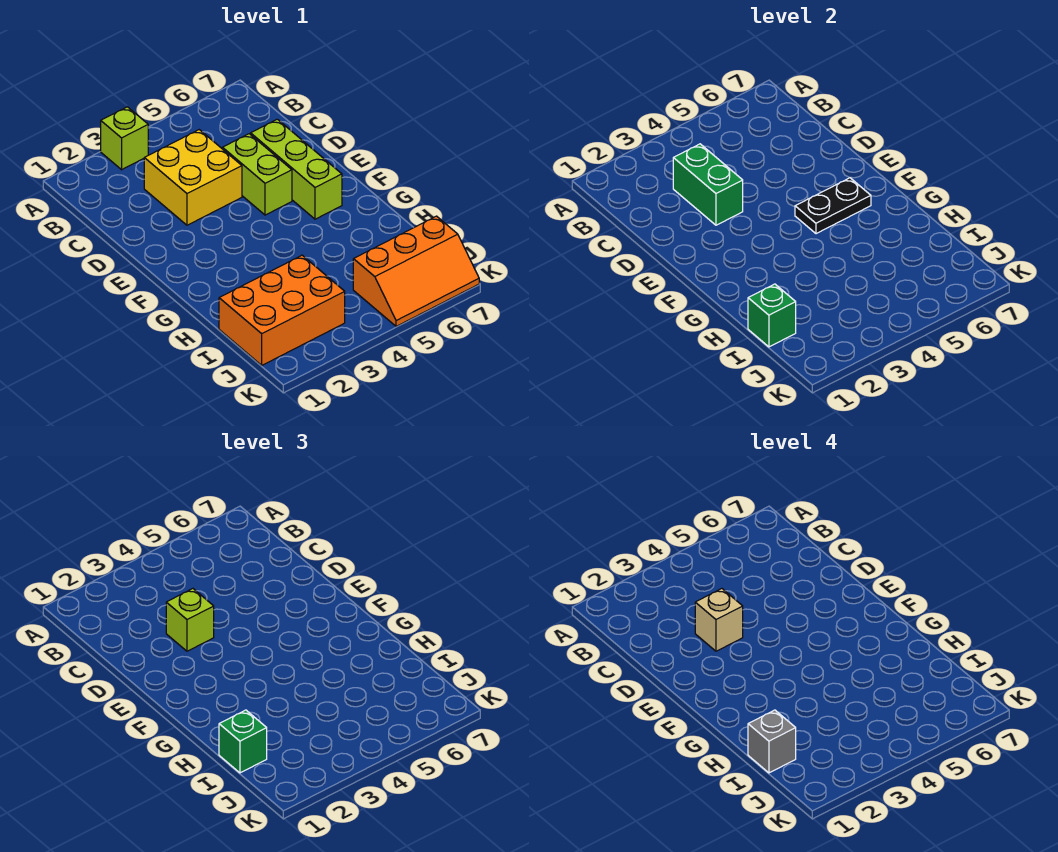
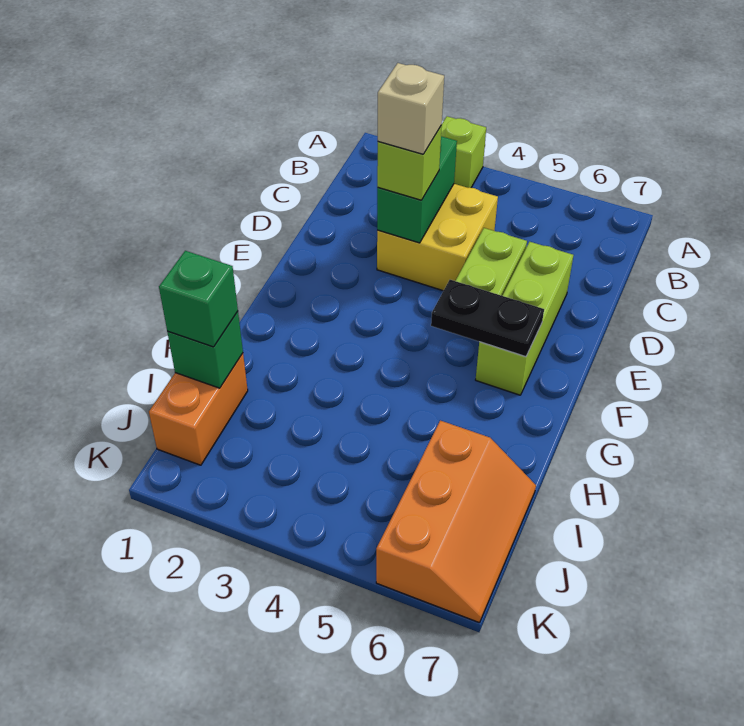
orange 2x3 brick [219,255,345,365] -> orange 1x2 brick [149,353,248,465]
grey 1x1 brick [748,710,796,773] -> none
orange 2x3 slope [353,216,479,326] -> orange 2x3 slope turned to [376,421,536,623]

